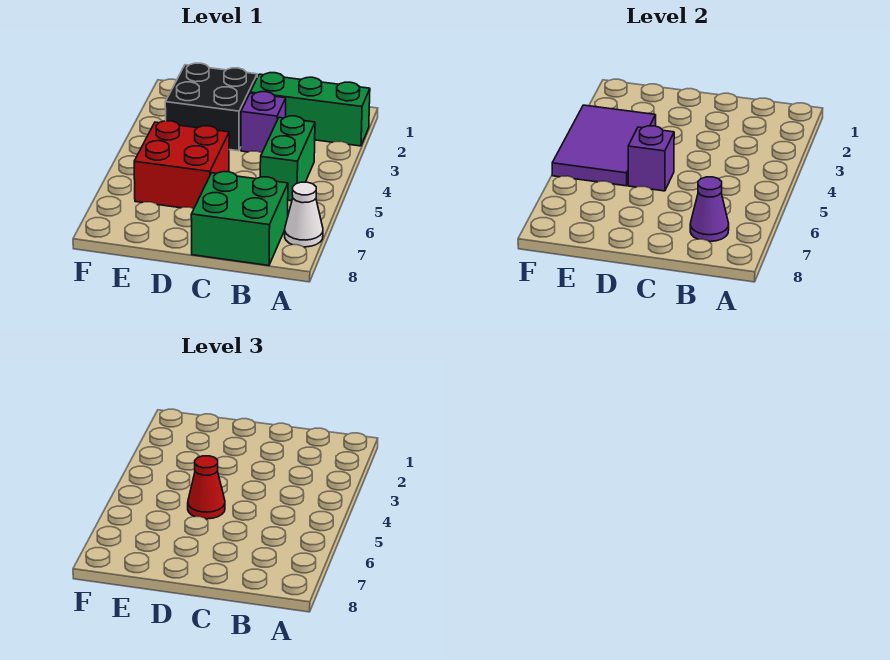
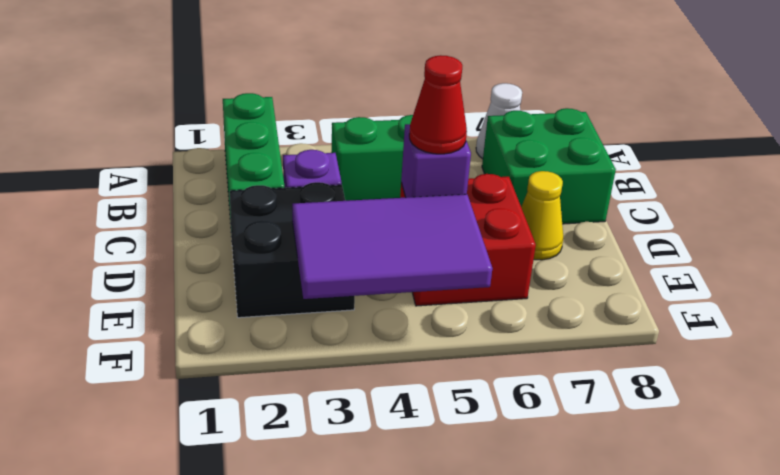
purple 1x1 cone [690,177,729,242] -> none
none -> yellow 1x1 cone [521,171,564,260]

